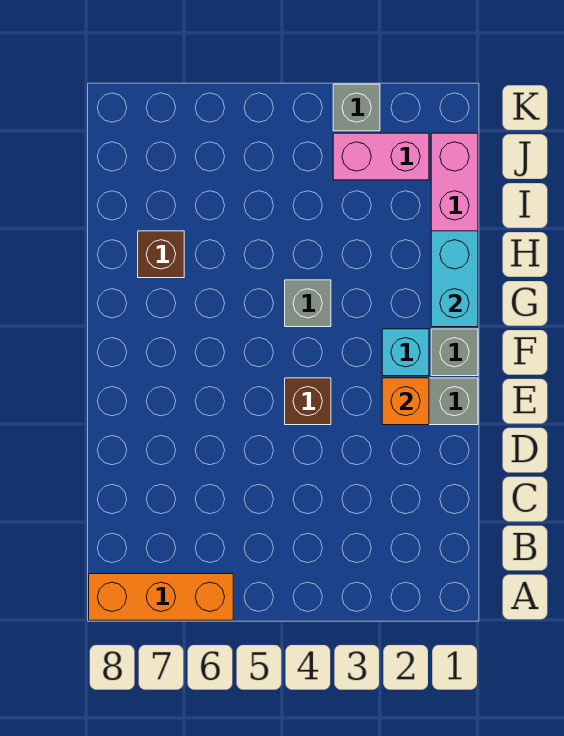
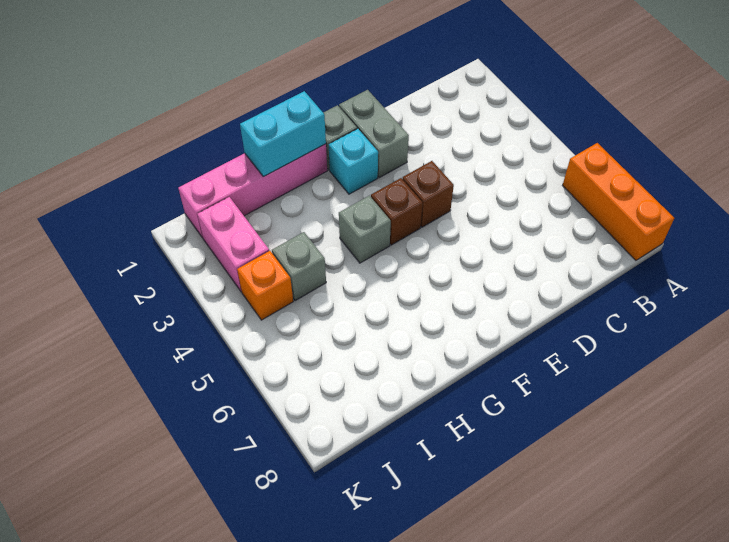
orange 1x1 brick [382,378,429,425] -> orange 1x1 brick moved to [237,251,293,320]
brown 1x1 brick [138,231,184,278] -> brown 1x1 brick moved to [371,178,423,245]
grey 1x1 brick [333,84,380,131] -> grey 1x1 brick moved to [272,232,326,301]

